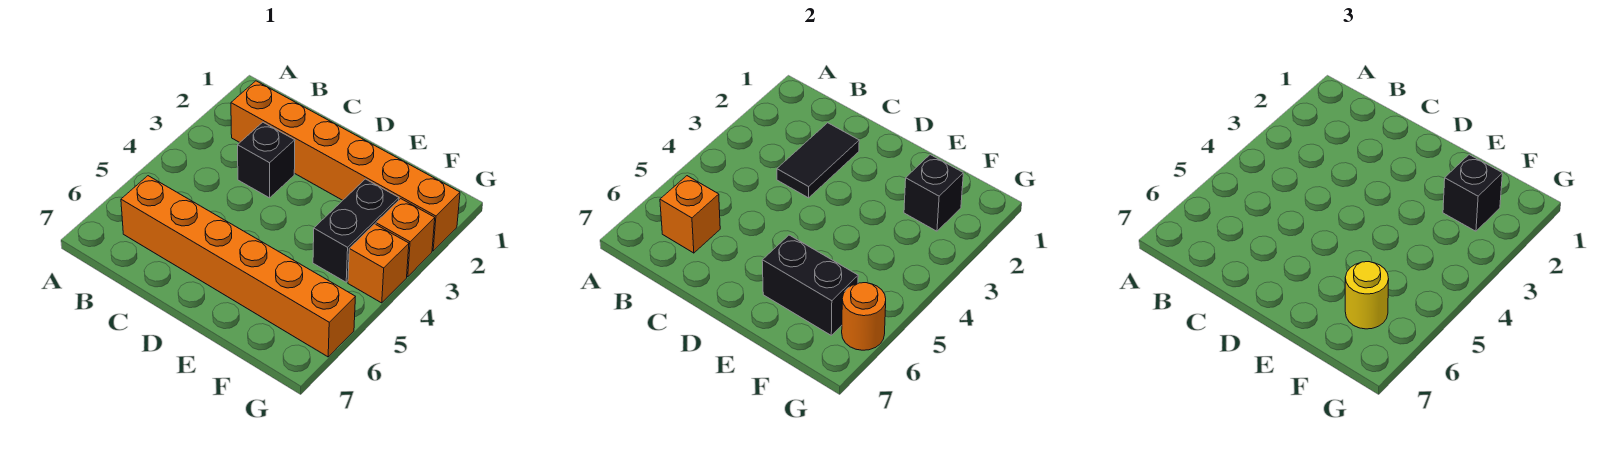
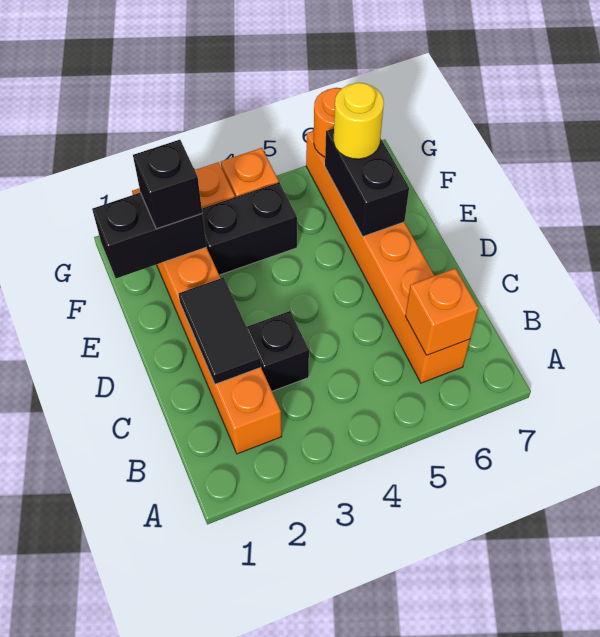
black 1x2 tile [777,123,859,198] -> black 1x2 tile turned to [178,277,261,384]
black 1x1 brick [904,155,963,231] -> black 1x2 brick [92,193,207,278]

